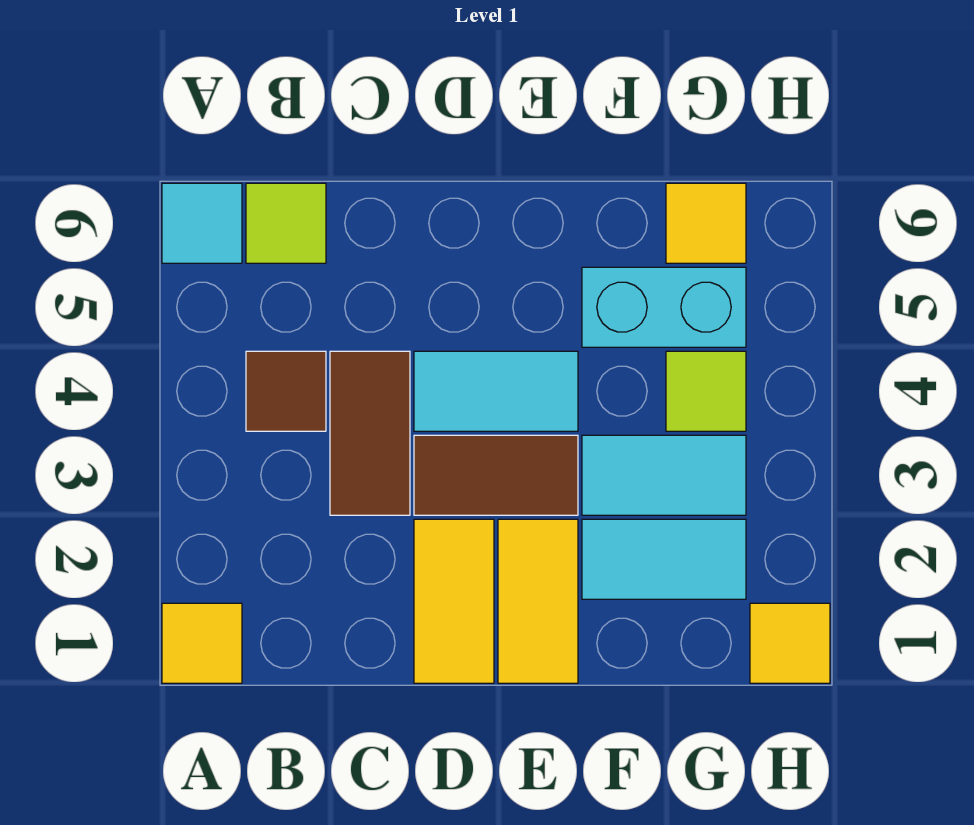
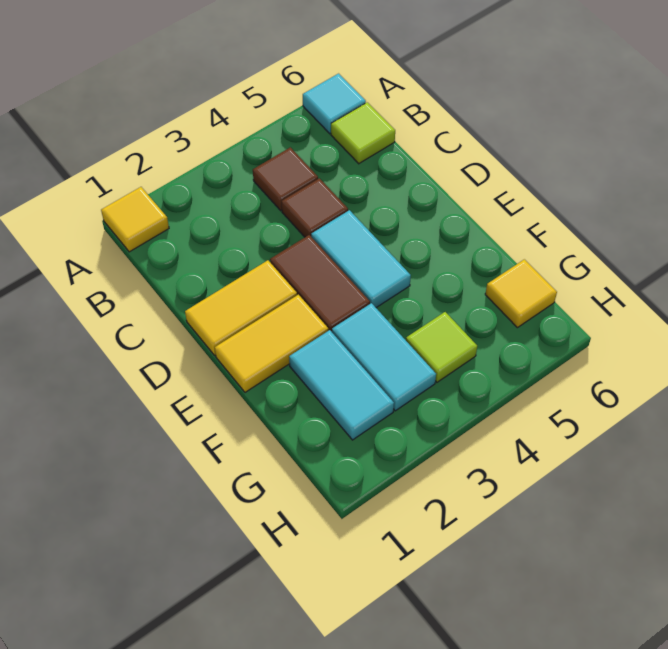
brown 1x2 tile [330,351,410,515] -> brown 1x1 tile [282,178,348,237]
cyan 1x2 brick [582,267,746,347] -> none
yellow 1x1 tile [750,603,830,683] -> none

